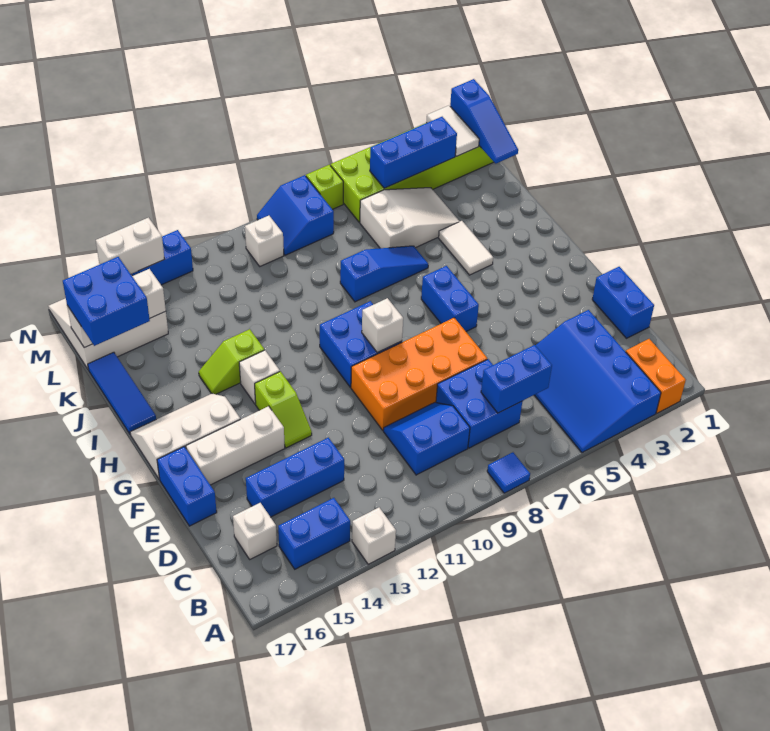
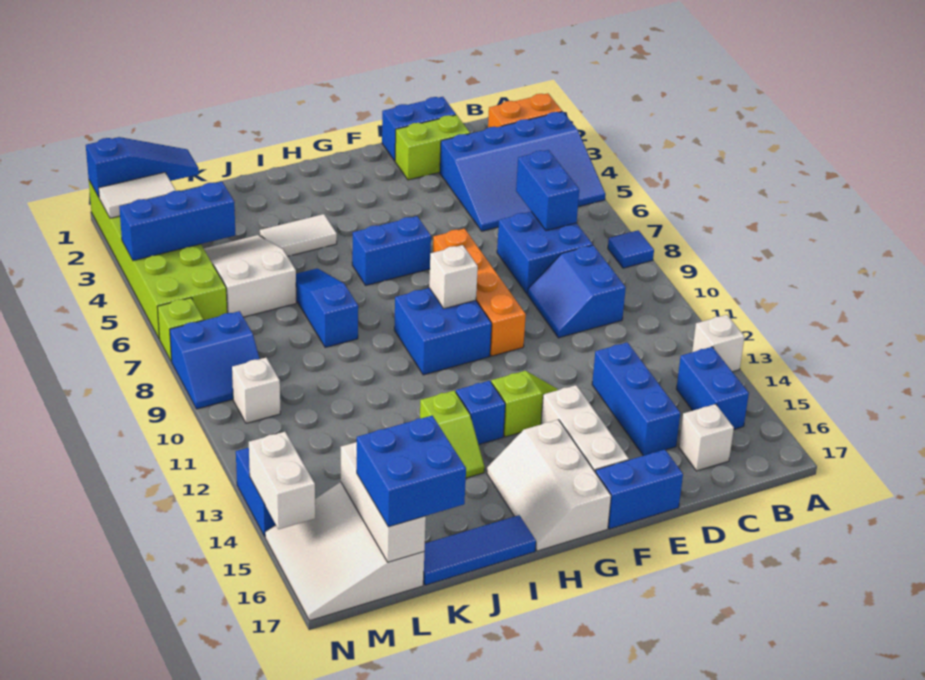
none -> lime 1x2 brick [395,115,470,180]
orange 2x4 brick [351,318,487,430] -> orange 1x4 brick [433,229,526,356]
white 1x1 brick [239,350,280,404] -> blue 1x1 brick [456,381,505,444]
blue 1x3 brick [370,117,457,188] -> blue 1x3 brick turned to [119,182,236,261]

